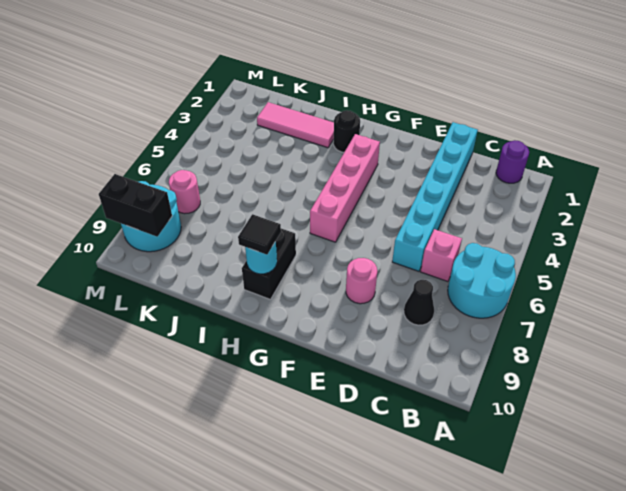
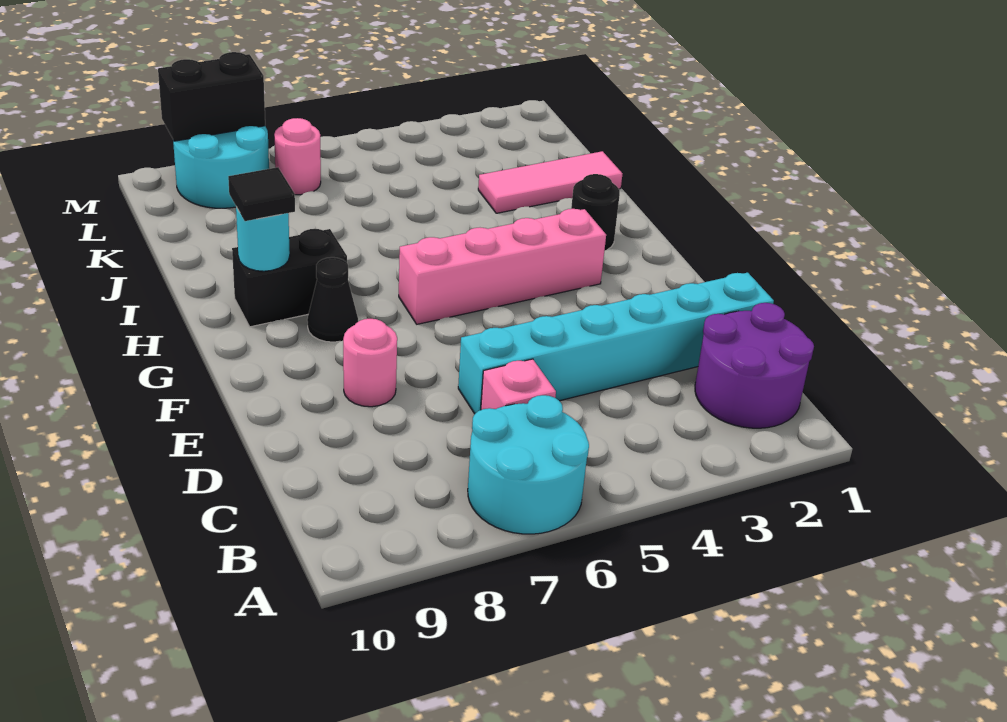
purple 1x1 round brick [496,140,529,183] -> purple 2x2 round brick [695,303,814,428]
black 1x1 cone [404,280,434,325] -> black 1x1 cone moved to [307,257,358,342]
pink 1x3 tile [257,102,334,148] -> pink 1x3 tile turned to [478,151,623,213]
black 1x2 brick [99,174,172,237] -> black 1x2 brick turned to [158,52,265,141]

